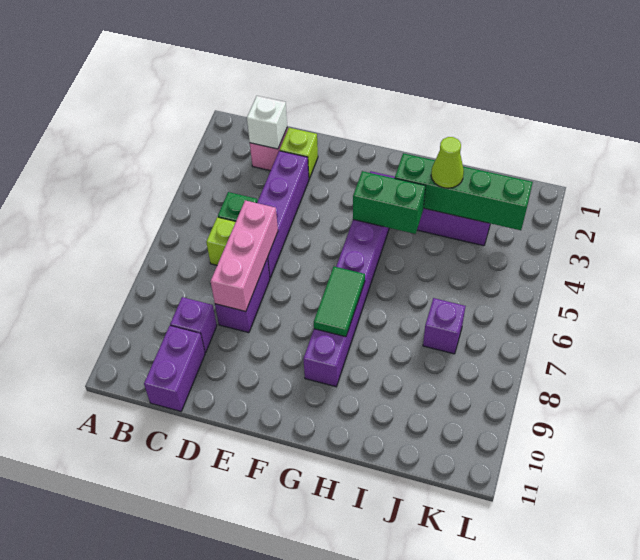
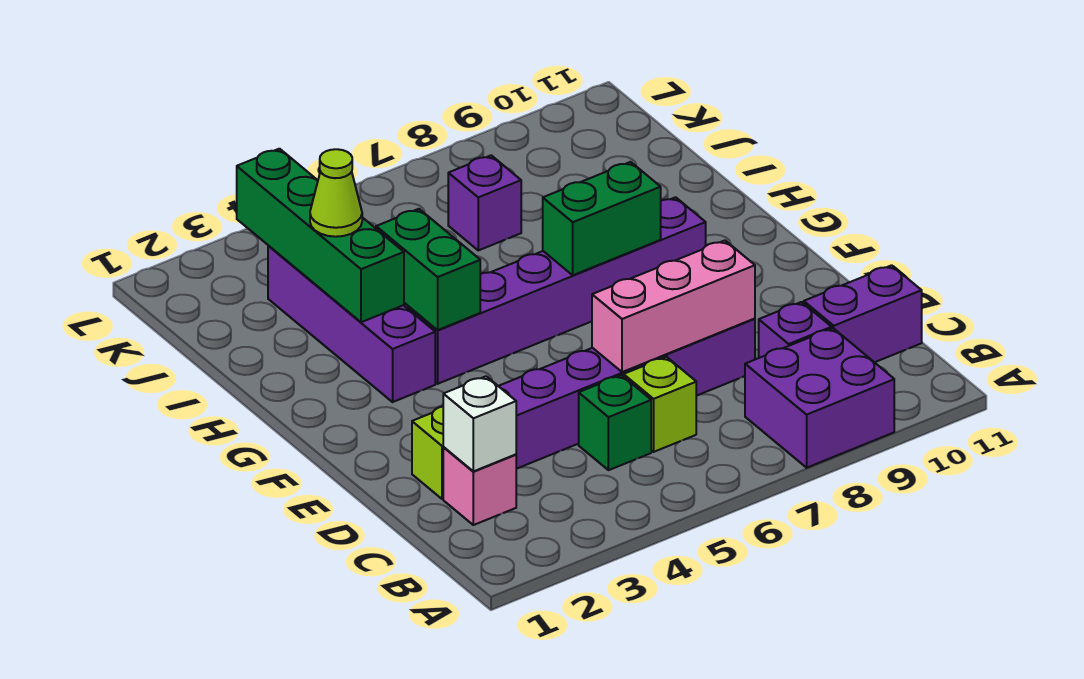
none -> purple 2x2 brick [745,328,894,468]
green 1x2 tile [314,267,365,337] -> green 1x2 brick [543,162,661,275]

